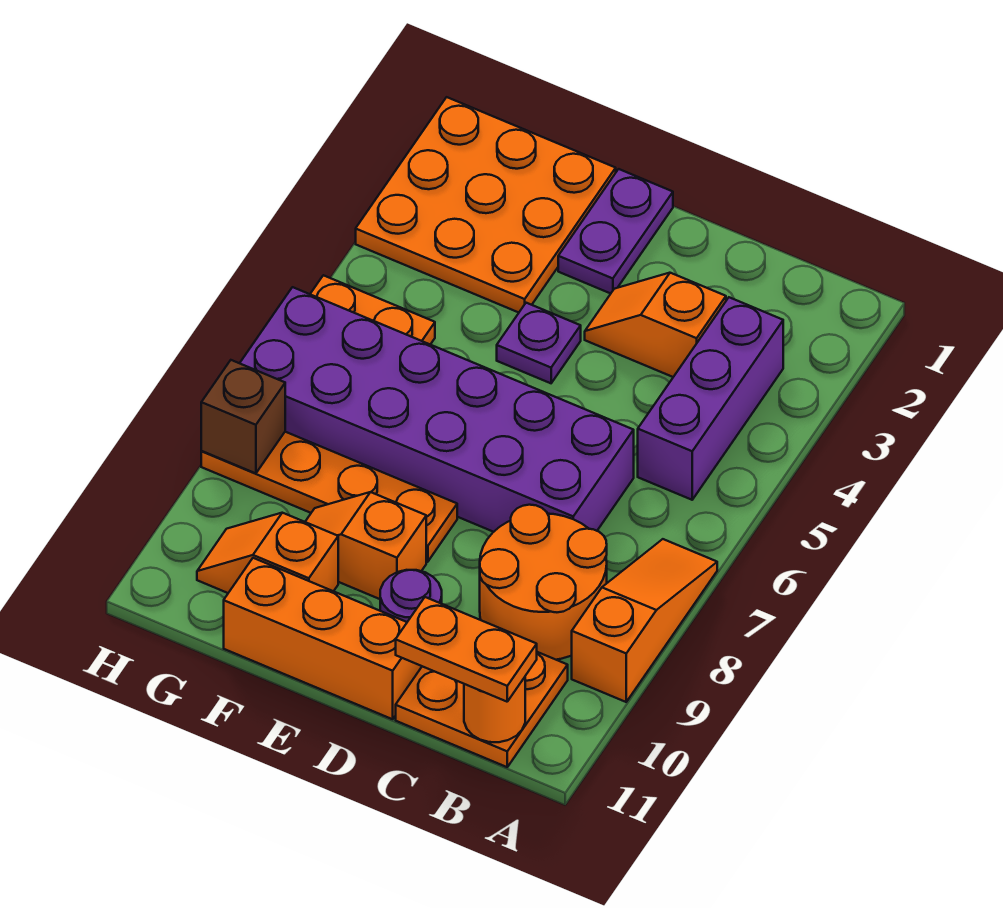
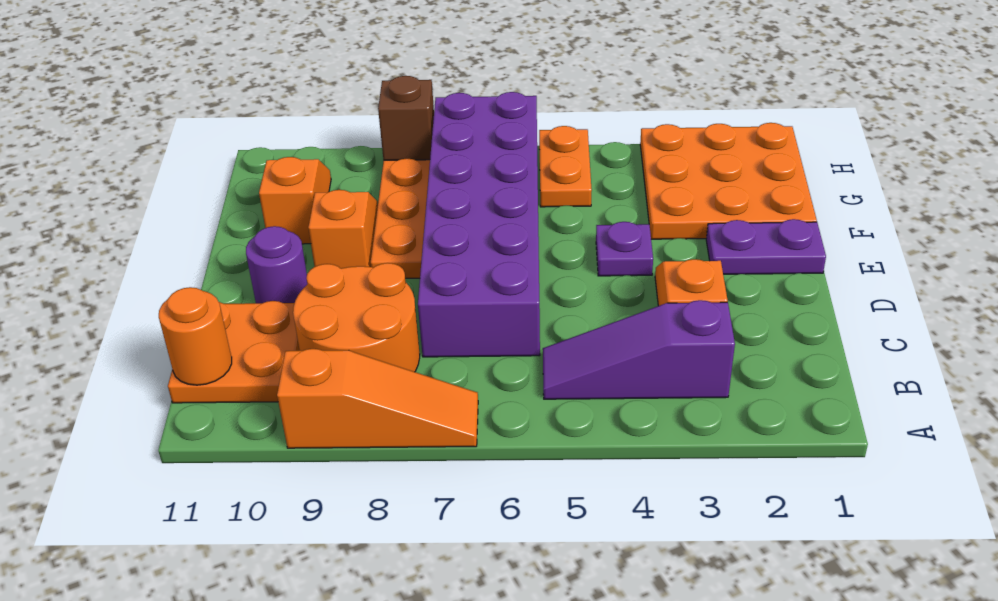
purple 1x3 brick [638,297,783,500] -> purple 1x3 slope [543,300,735,399]
orange 1x2 plate [396,597,537,702] -> none
orange 1x3 brick [224,558,422,719] -> none

